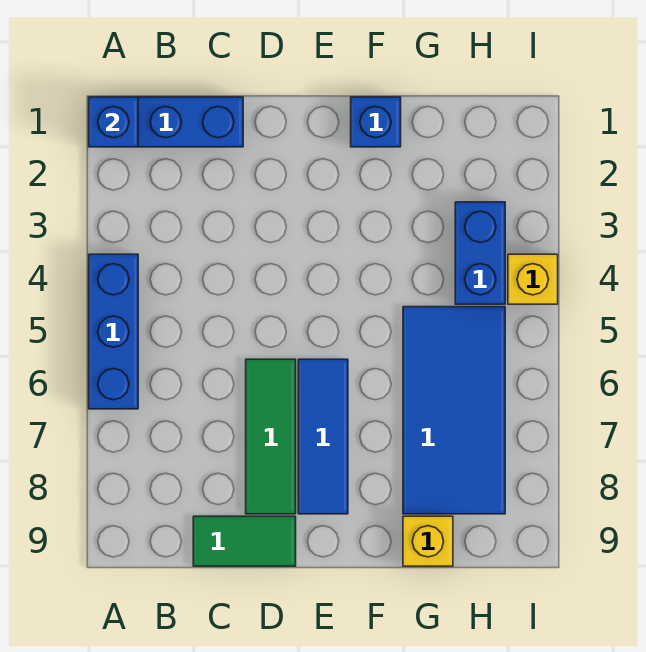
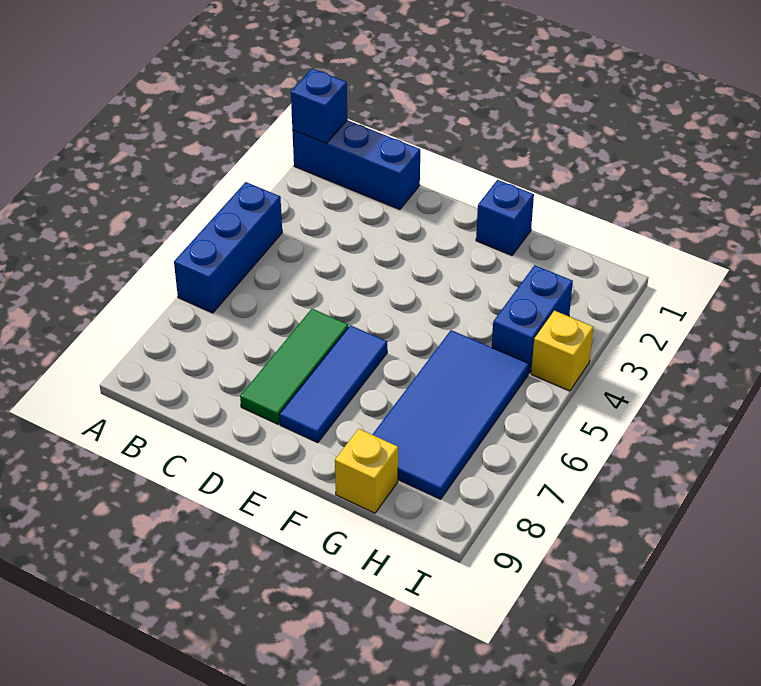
green 1x2 tile [193,516,296,566] -> none

